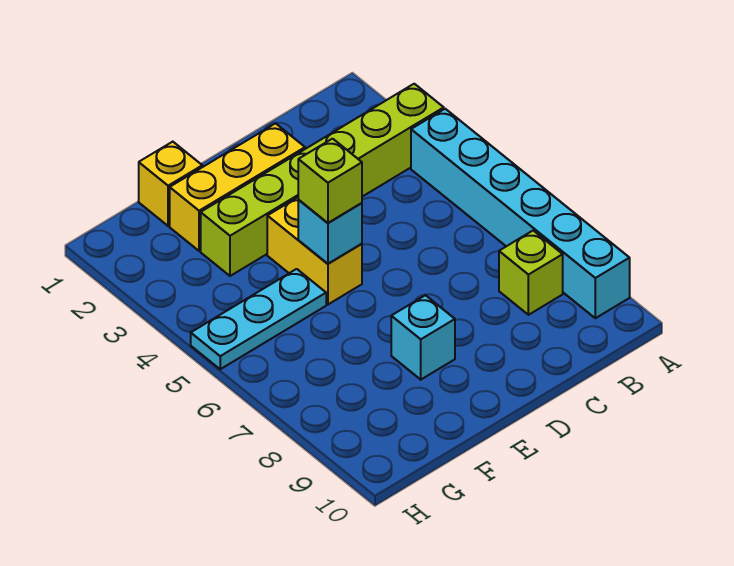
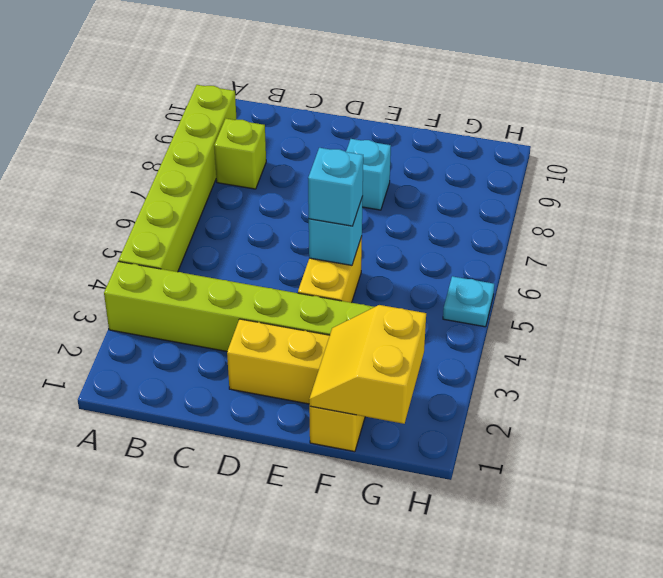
cyan 1x6 brick [411,109,630,318] -> lime 1x6 brick [119,85,237,272]
lime 1x1 brick [298,139,362,223] -> cyan 1x1 brick [308,148,363,226]
none -> yellow 2x2 slope [309,305,426,424]
cyan 1x3 plate [191,269,326,369] -> cyan 1x1 plate [443,276,494,327]

